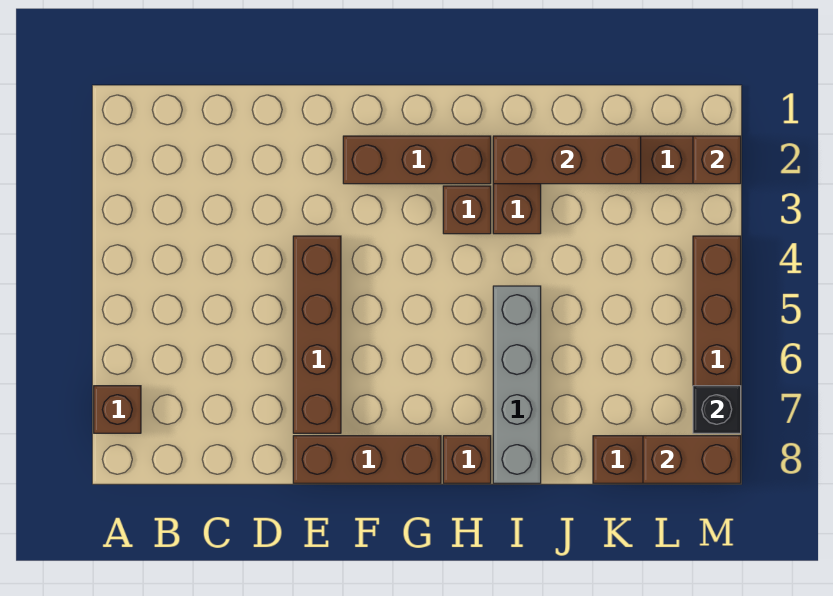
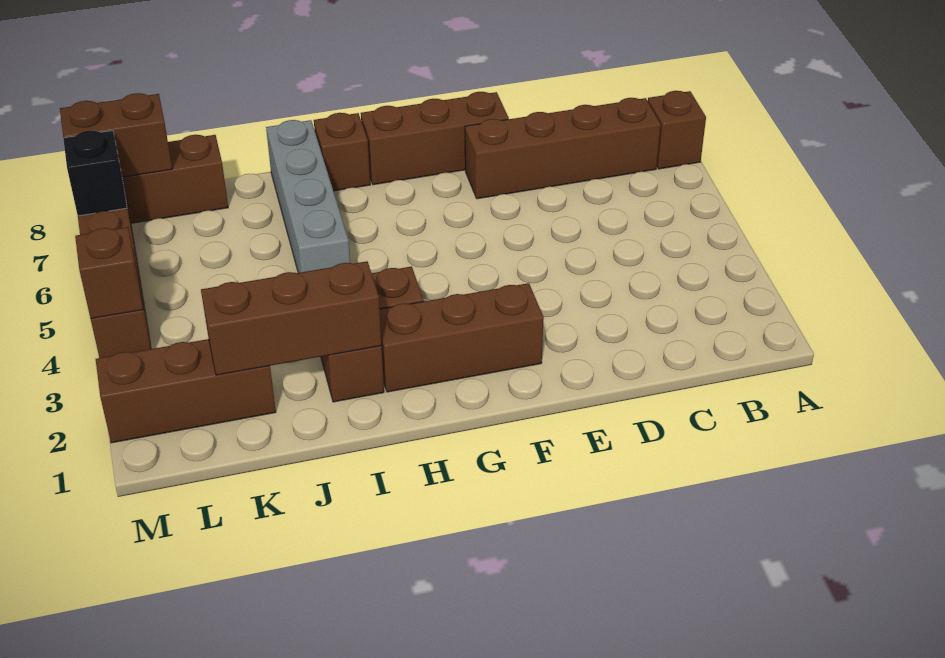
brown 1x4 brick [293,236,341,433] -> brown 1x4 brick turned to [465,98,661,199]
brown 1x1 brick [693,136,741,184] -> brown 1x1 brick moved to [75,227,143,319]

